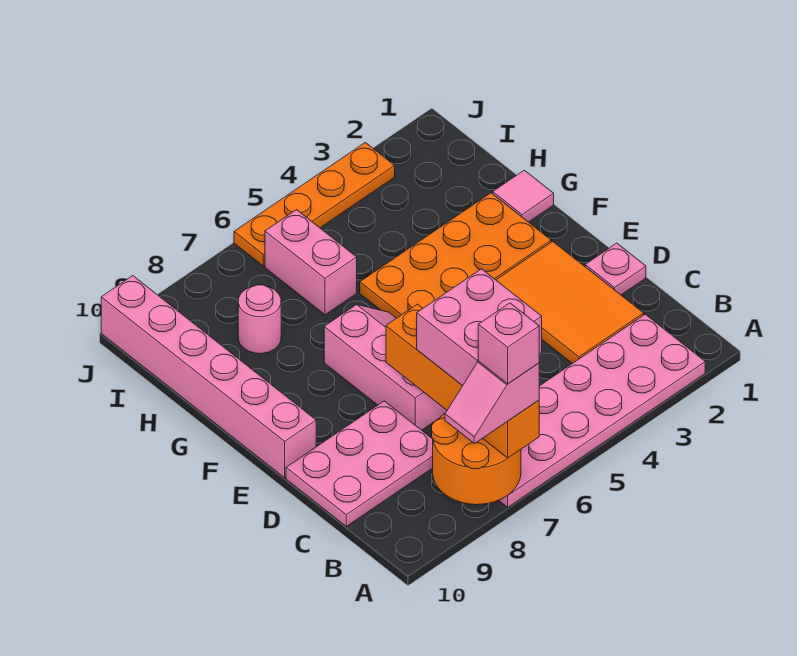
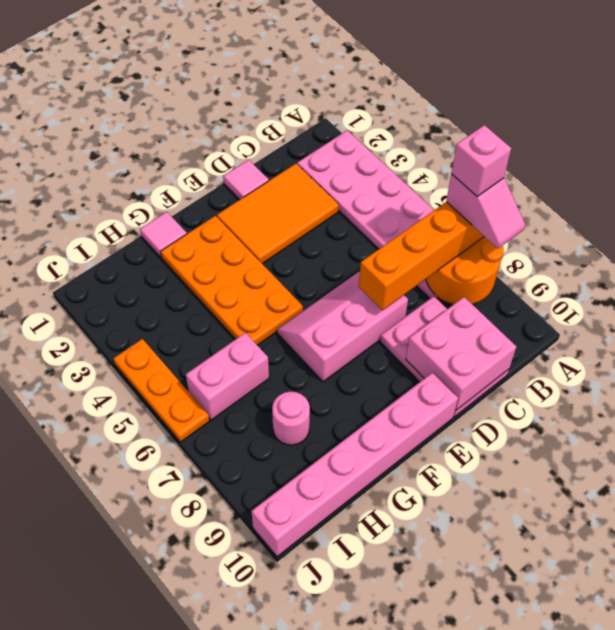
pink 2x2 brick [417,269,542,386] -> pink 2x2 brick moved to [406,297,516,410]
pink 1x1 plate [585,243,646,295] -> pink 1x1 tile [223,160,269,200]
orange 1x4 plate [234,142,395,266] -> orange 1x3 plate [113,339,209,442]

